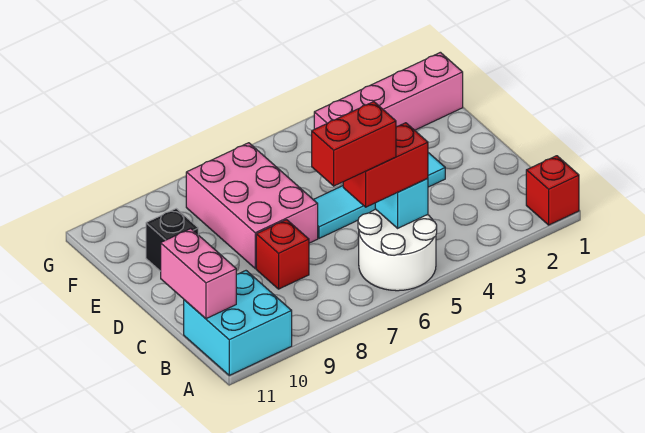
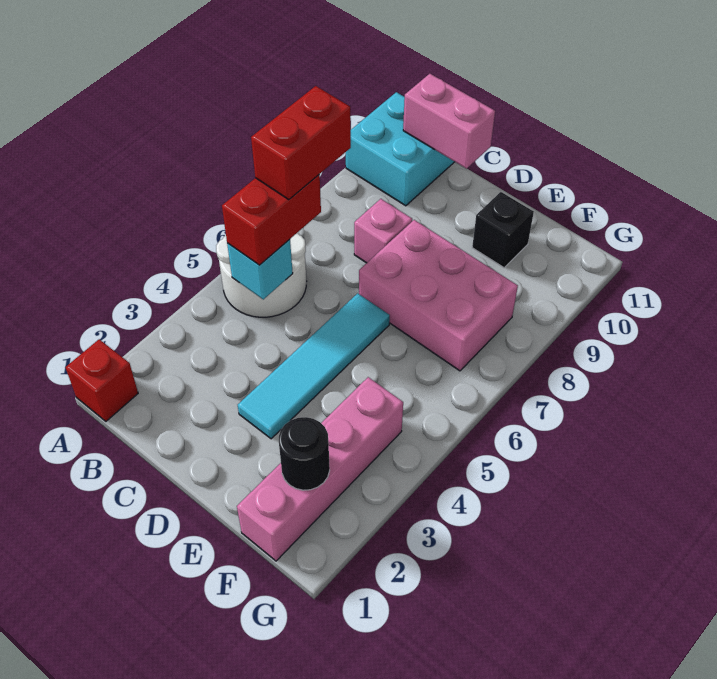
red 1x1 brick [256,220,309,289] -> pink 1x1 brick [354,199,412,263]
none -> black 1x1 round brick [279,417,330,490]

